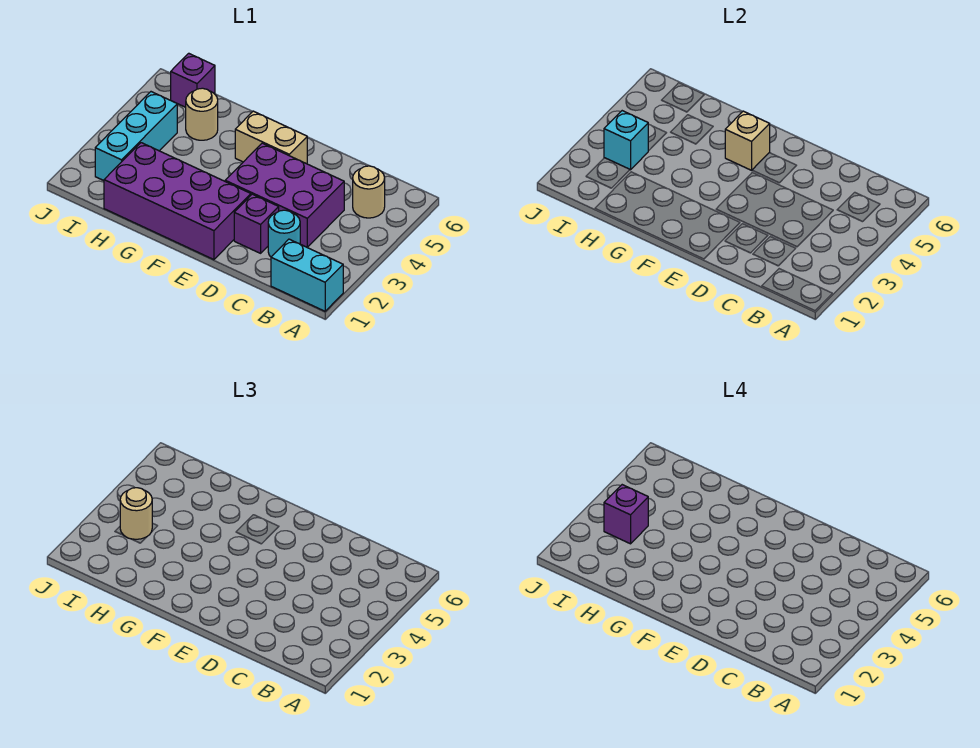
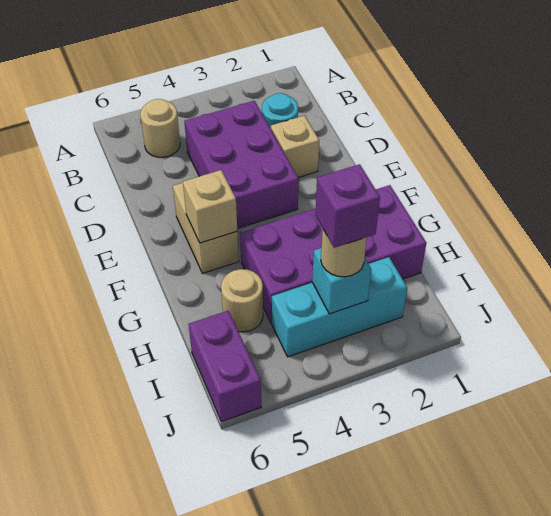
cyan 1x2 brick [271,239,343,311] -> none
purple 1x1 brick [234,194,279,253] -> tan 1x1 brick [271,116,319,178]
purple 2x4 brick [104,143,251,260] -> purple 2x4 brick turned to [240,185,426,323]
purple 1x1 brick [171,53,215,107] -> purple 1x2 brick [189,311,261,422]

